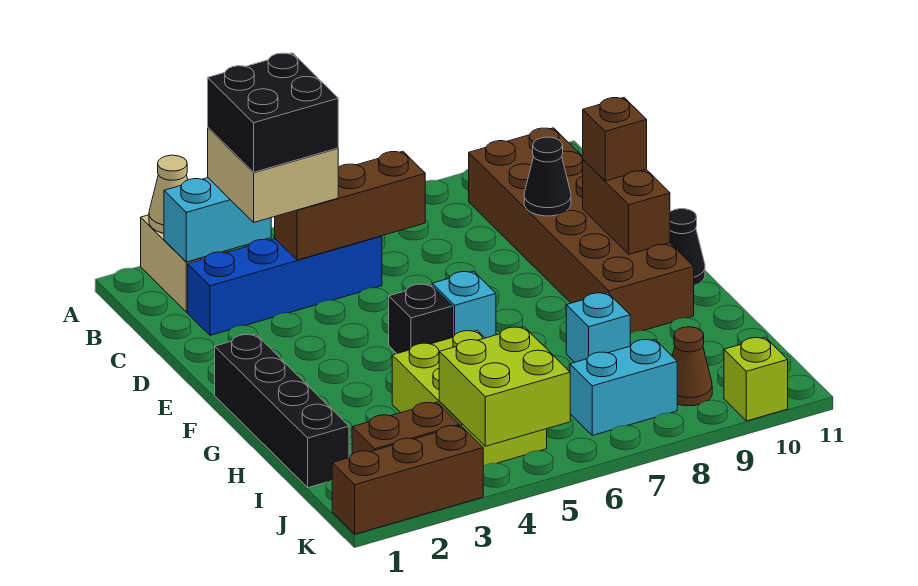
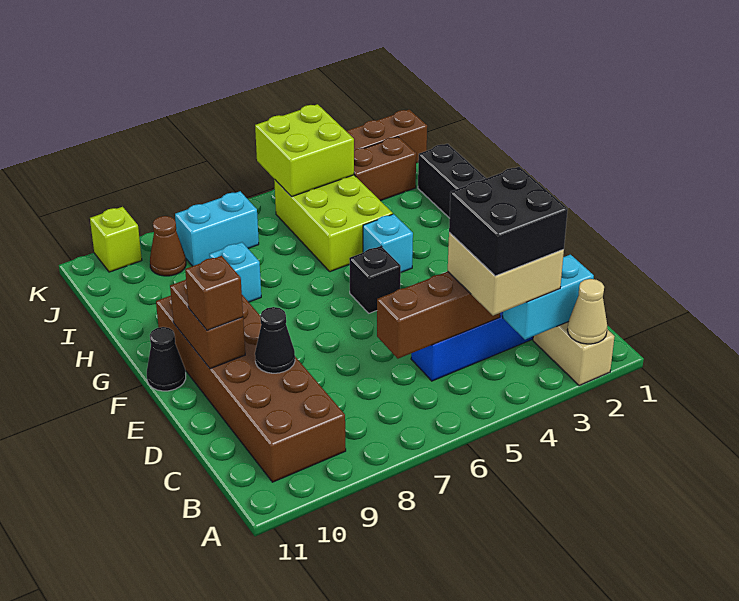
cyan 1x1 brick [432,271,496,338] -> cyan 1x1 brick moved to [363,214,413,272]

